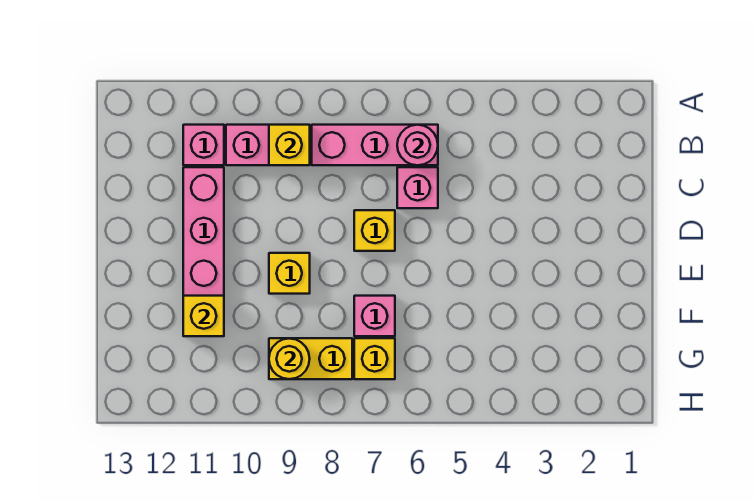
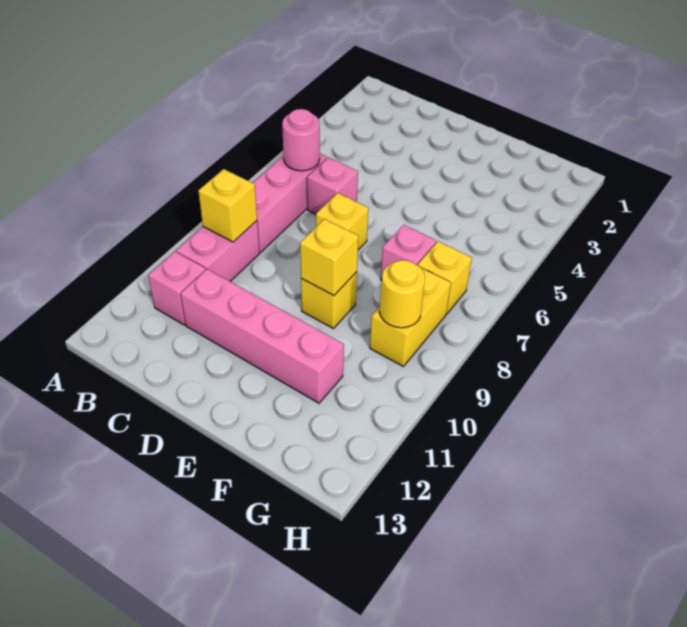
yellow 1x1 brick [183,296,224,336] -> yellow 1x1 brick moved to [300,219,358,296]

